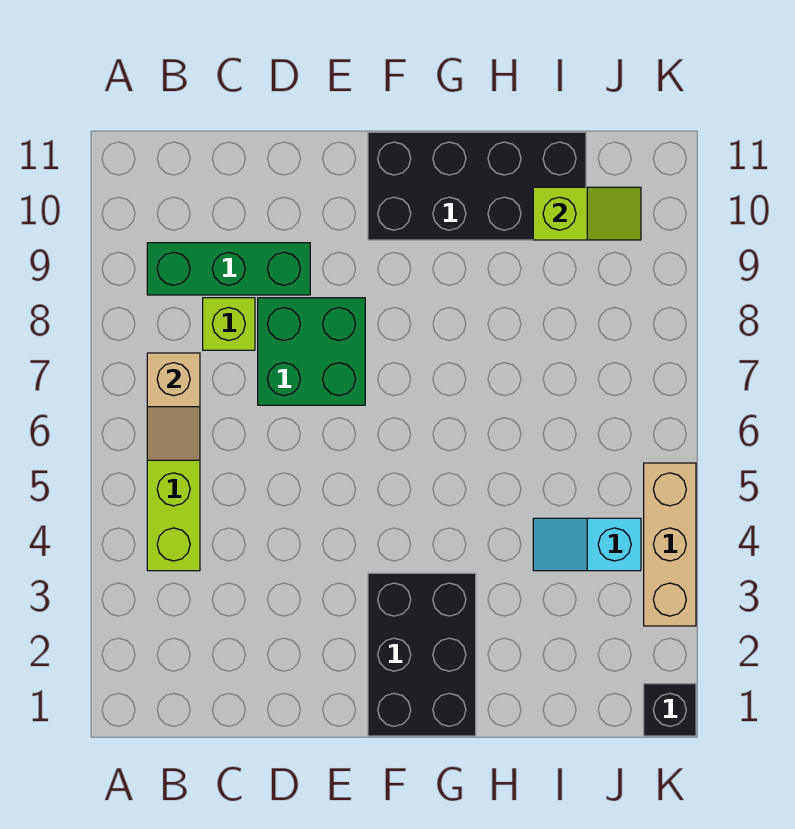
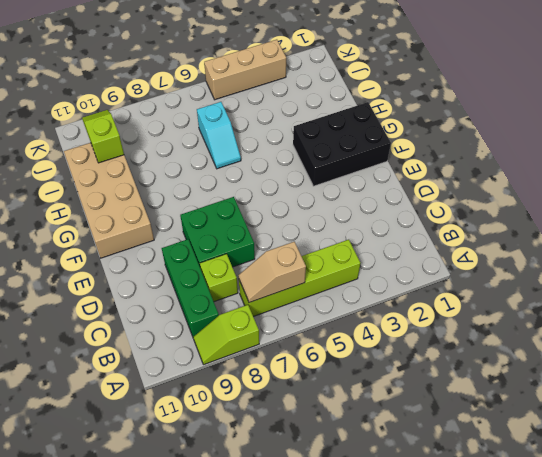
none -> lime 1x2 slope [193,305,259,365]
tan 1x2 slope [147,353,200,460] -> tan 1x2 slope turned to [238,242,306,303]
black 2x4 brick [368,132,586,240] -> tan 2x4 brick [64,143,154,258]
cyan 1x2 slope [533,518,641,571] -> cyan 1x2 slope moved to [197,102,241,169]
black 1x1 brick [644,684,696,736] -> none

